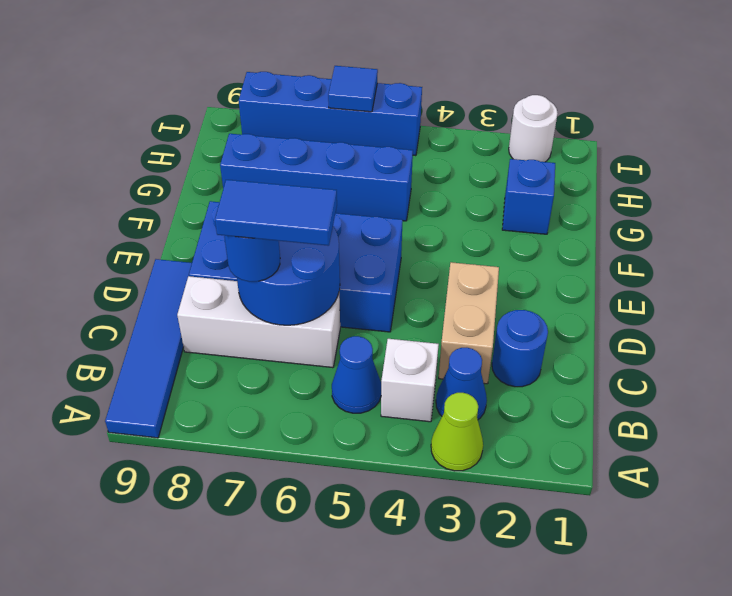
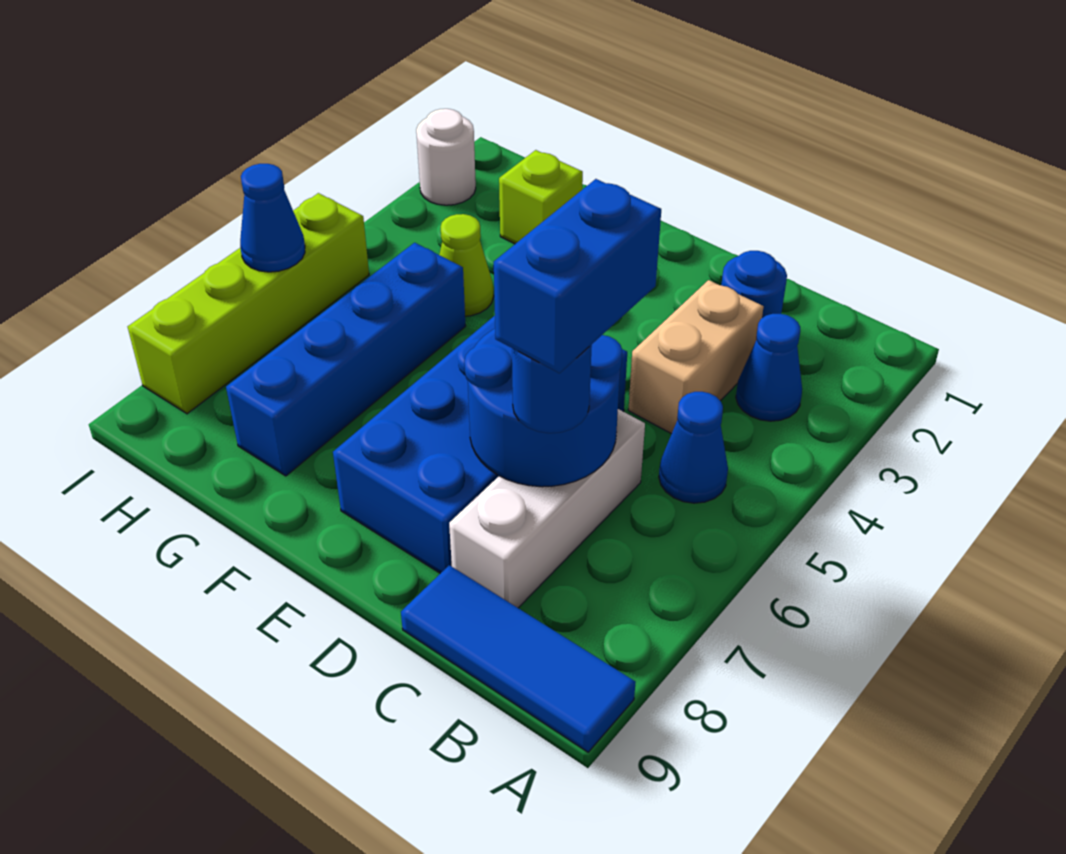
lime 1x1 cone [431,393,483,471] -> lime 1x1 cone moved to [439,214,494,316]
blue 1x4 tile [105,259,192,438] -> blue 1x3 tile [401,565,636,752]
white 1x1 brick [381,339,439,422] -> none
tan 1x2 brick [439,262,499,384] -> tan 1x2 brick turned to [628,280,764,434]
blue 1x2 tile [215,180,337,246] -> blue 1x2 brick [494,179,661,373]
blue 1x1 brick [502,159,555,234] -> lime 1x1 brick [499,150,583,244]
blue 1x4 brick [239,72,422,156] -> lime 1x4 brick [128,193,369,414]
blue 1x1 tile [328,66,378,112] -> blue 1x1 cone [240,164,305,272]

